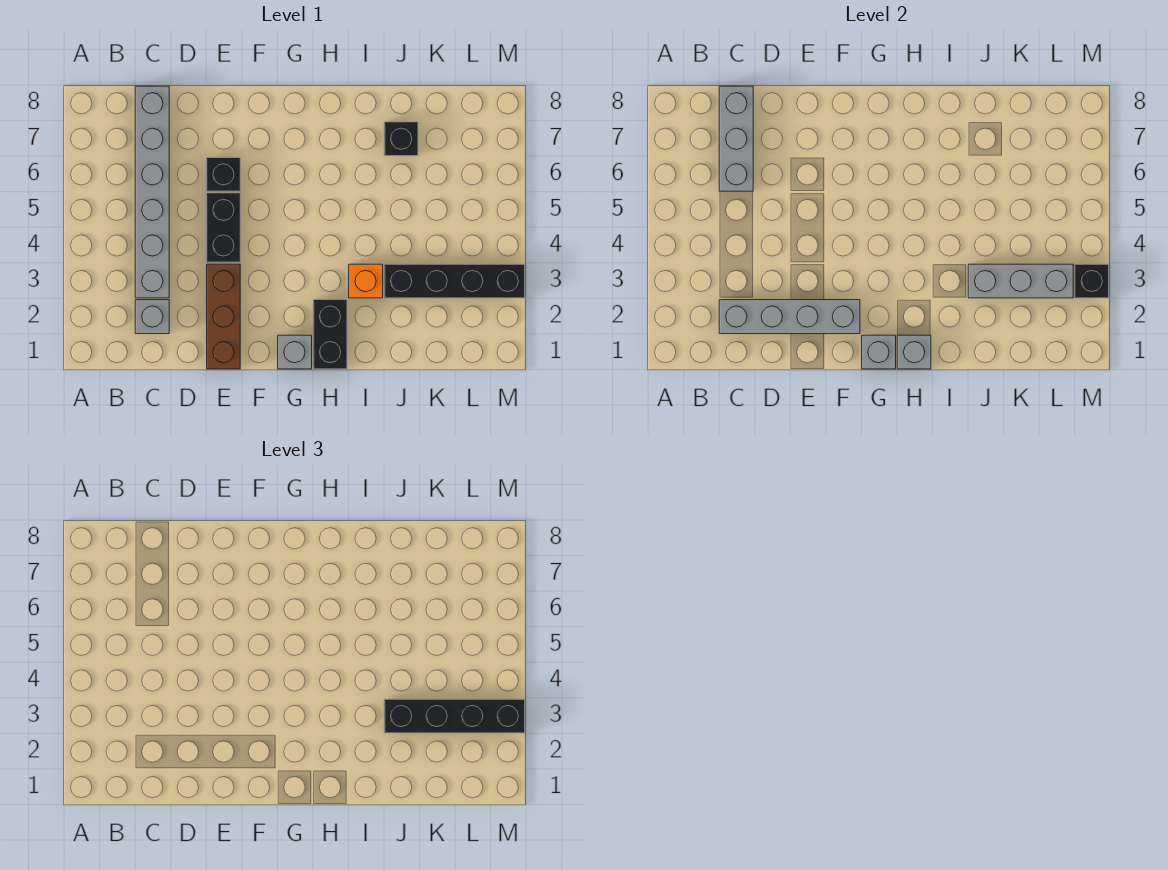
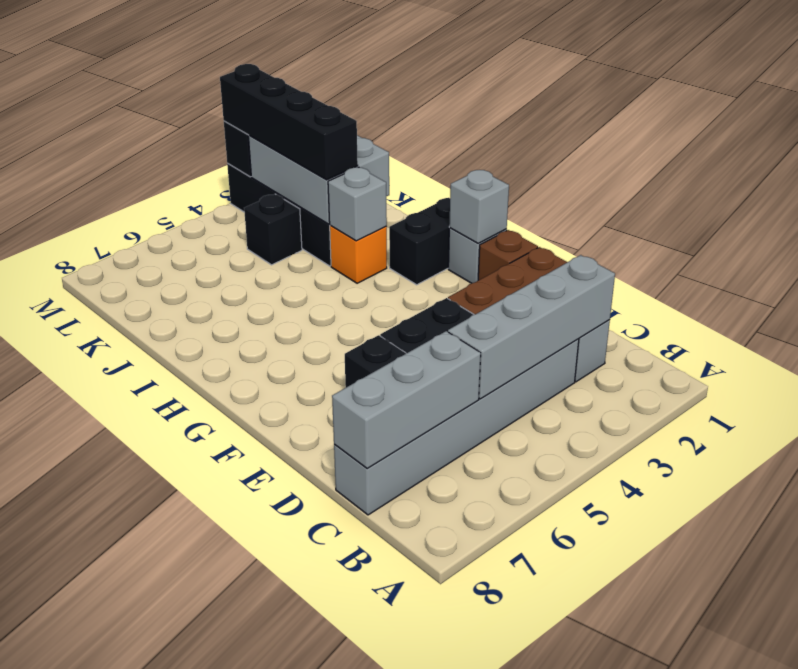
grey 1x4 brick [719,300,860,334] -> grey 1x4 brick turned to [448,255,615,399]
none -> brown 1x1 brick [478,230,538,280]
grey 1x1 brick [897,335,931,369] -> grey 1x1 brick moved to [328,167,387,241]
grey 1x3 brick [968,264,1073,298] -> grey 2x3 brick [248,135,389,224]
black 1x1 brick [384,122,418,156] -> black 1x1 brick moved to [244,194,302,265]

